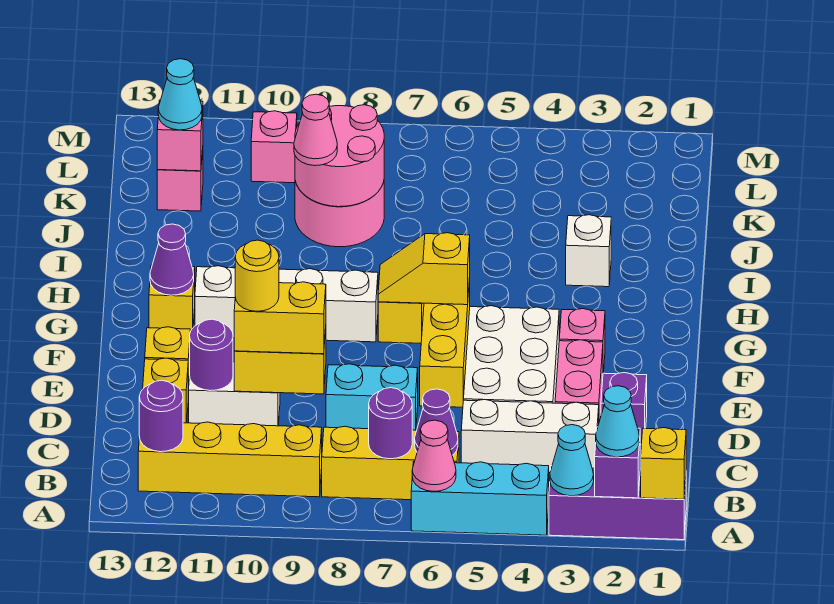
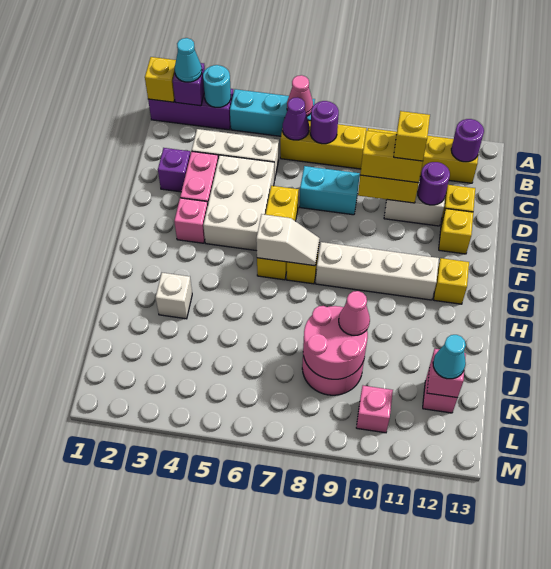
cyan 1x1 cone [550,425,594,496] -> cyan 1x1 round brick [203,65,231,107]
yellow 1x1 round brick [235,240,279,311] -> yellow 1x1 brick [394,111,430,161]
yellow 1x2 slope [378,233,470,305] -> white 1x2 slope [256,214,320,266]
purple 1x1 cone [150,224,194,295] -> none

